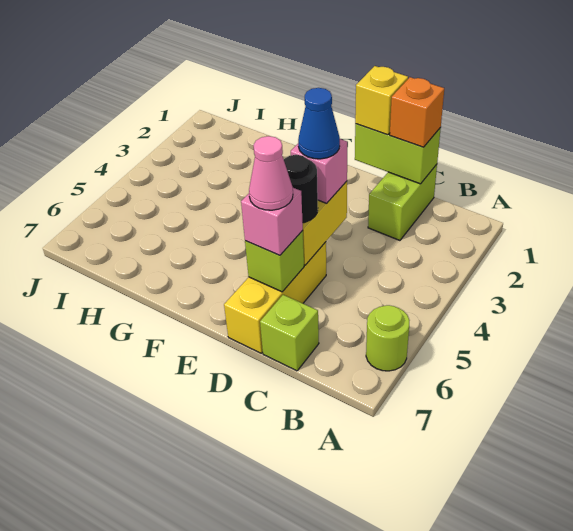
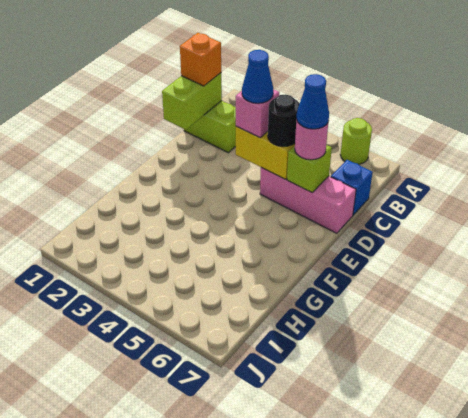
lime 1x1 brick [260,295,319,371] -> blue 1x1 brick [331,160,373,215]
yellow 1x1 brick [355,66,408,135] -> none
yellow 1x3 brick [224,242,326,353] -> pink 1x3 brick [260,168,356,233]
pink 1x1 brick [241,188,303,255] -> pink 1x1 round brick [295,119,328,160]
pink 1x1 cone [249,136,293,210] -> blue 1x1 cone [297,74,329,129]

